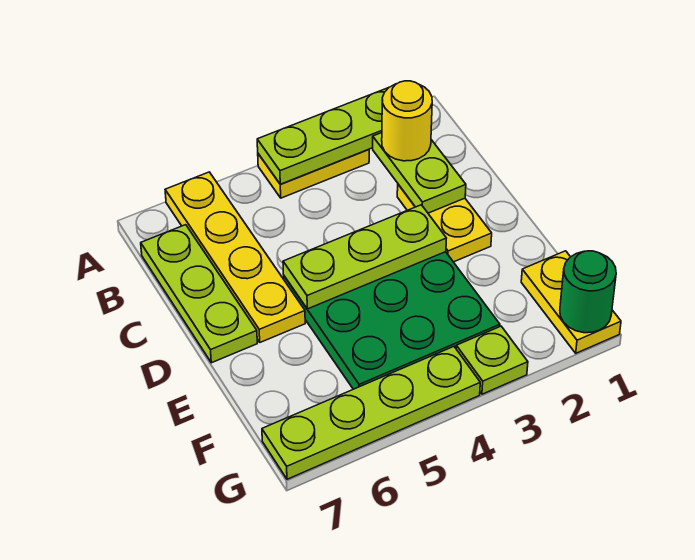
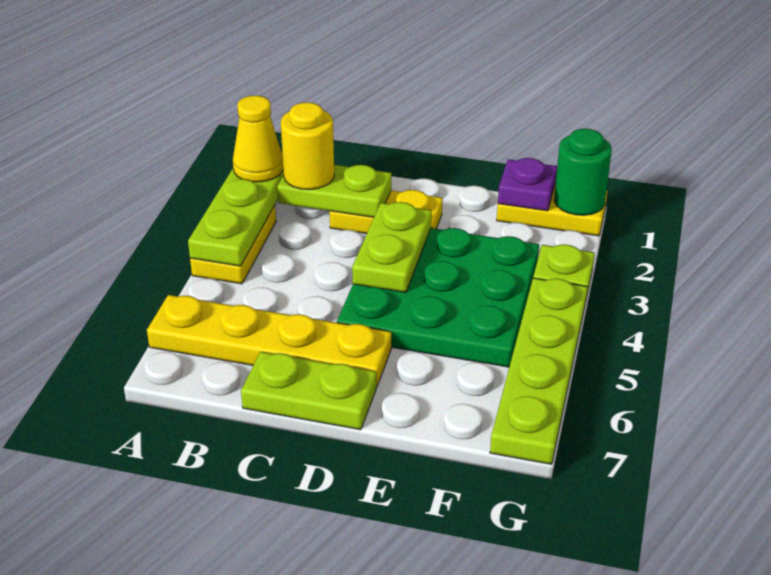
none -> yellow 1x1 cone [233,96,283,182]
lime 1x3 plate [141,225,257,363] -> lime 1x2 plate [241,352,376,430]
lime 1x3 plate [283,205,446,309] -> lime 1x2 plate [352,202,431,293]
none -> purple 1x1 plate [498,158,557,211]

